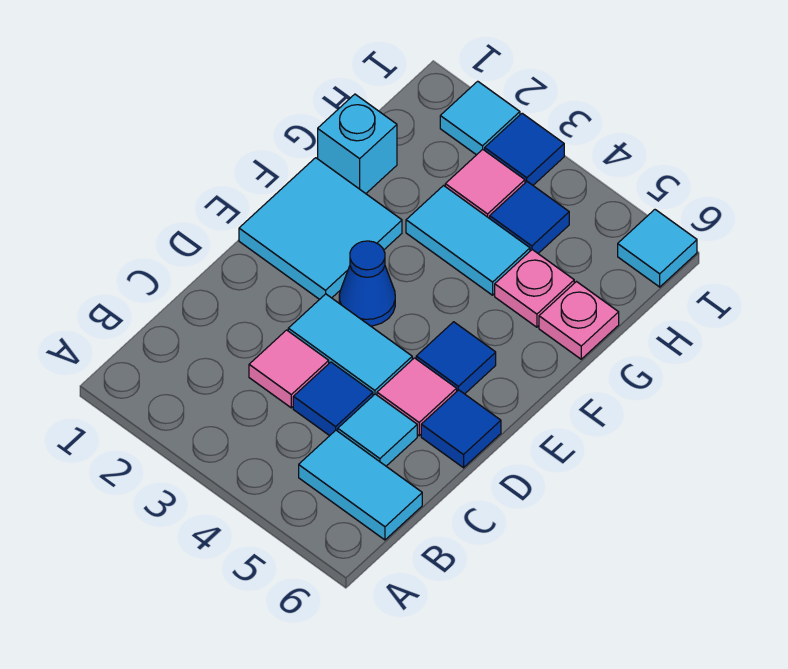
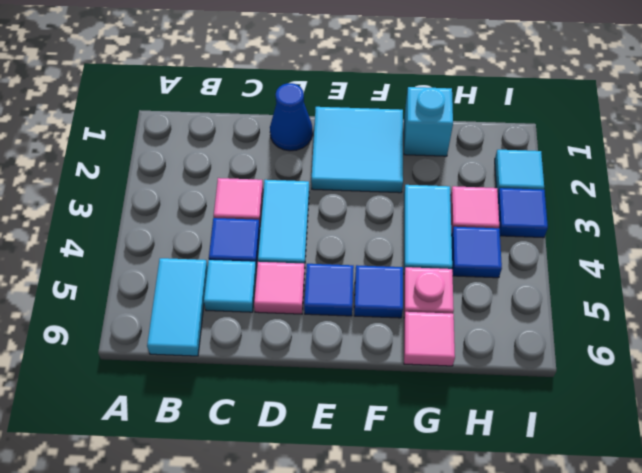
blue 1x1 tile [421,390,501,468] -> blue 1x1 tile moved to [354,265,403,318]
blue 1x1 cone [339,241,395,326] -> blue 1x1 cone moved to [270,83,313,151]
pink 1x1 plate [539,282,619,359] -> pink 1x1 tile [404,312,455,366]
cyan 1x1 tile [618,210,697,287] -> none

